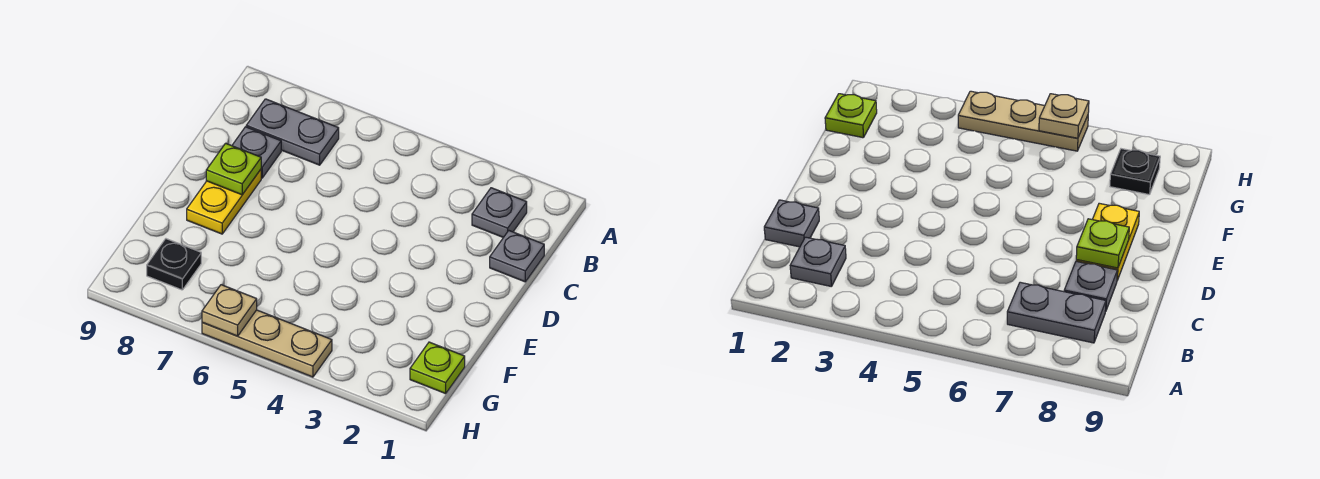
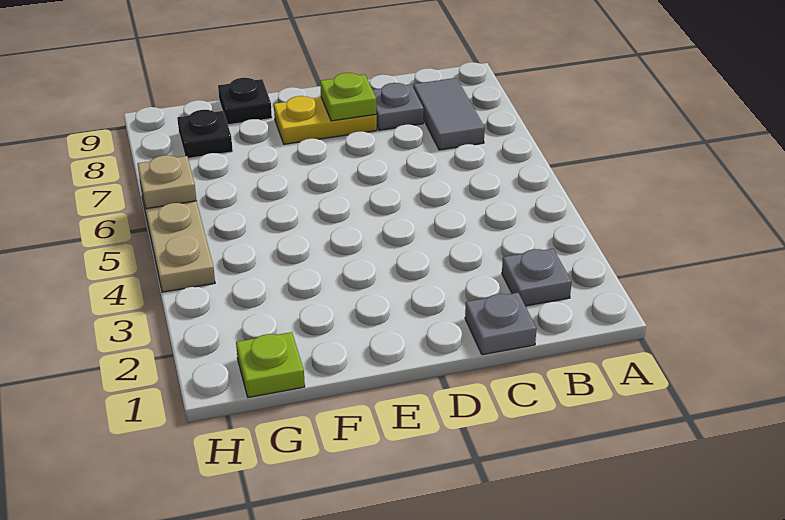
grey 1x2 plate [246,99,339,165] -> grey 1x2 tile [413,78,485,150]
none -> black 1x1 plate [218,78,272,125]

